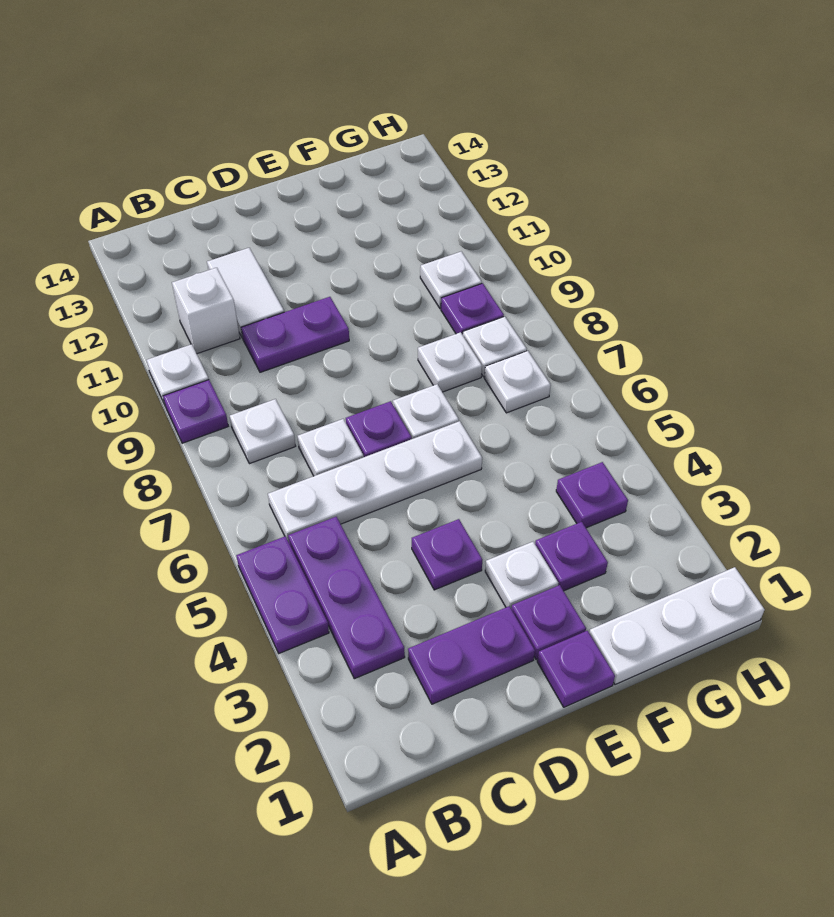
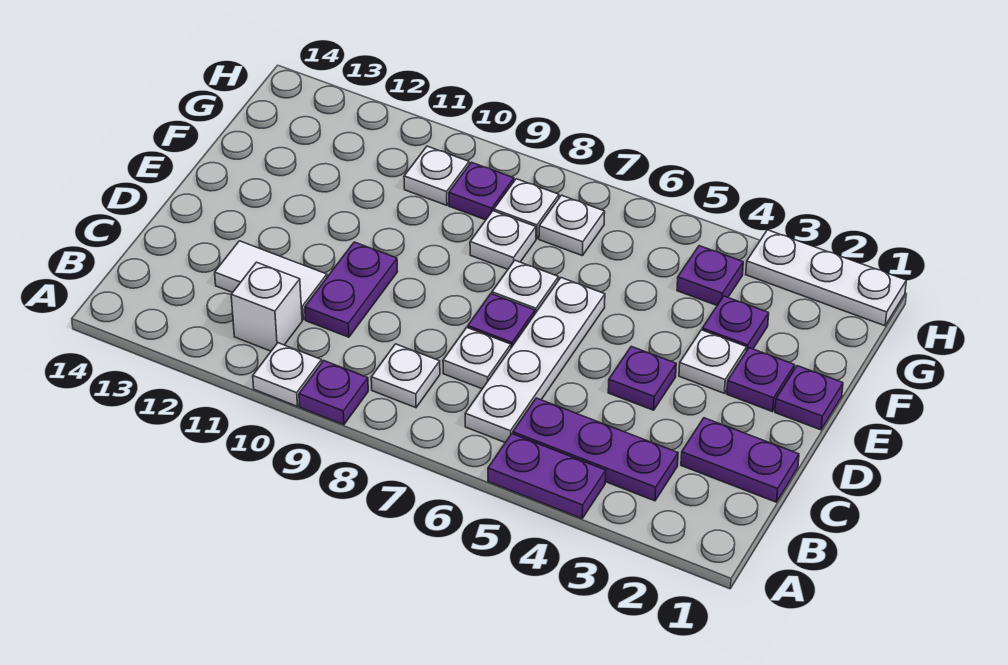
purple 1x2 plate [408,606,535,704] -> purple 1x2 plate turned to [681,418,799,502]
white 1x3 plate [589,567,765,685] -> white 1x3 plate turned to [746,230,906,326]

